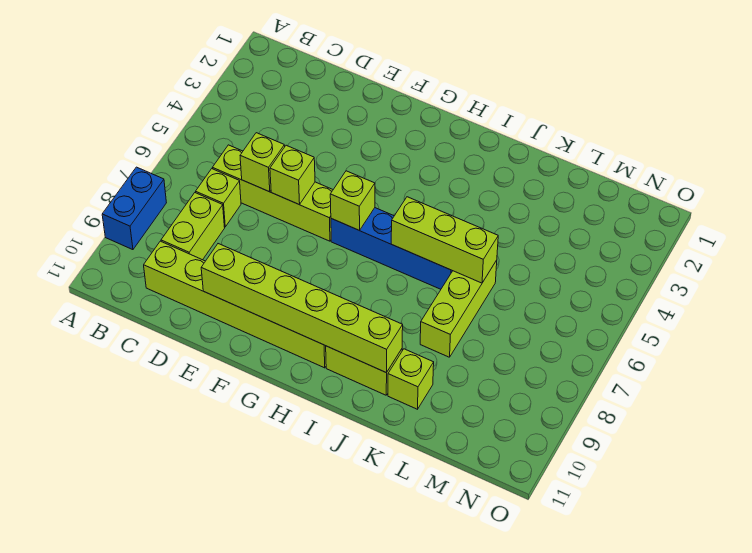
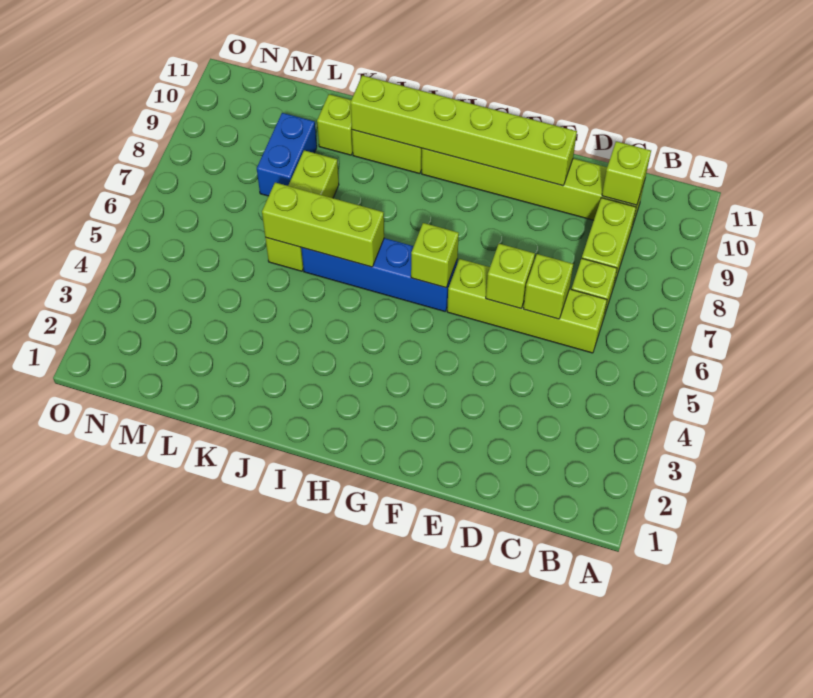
blue 1x2 brick [102,167,166,250] -> blue 1x2 brick moved to [257,113,317,196]
none -> lime 1x1 brick [602,141,651,205]

